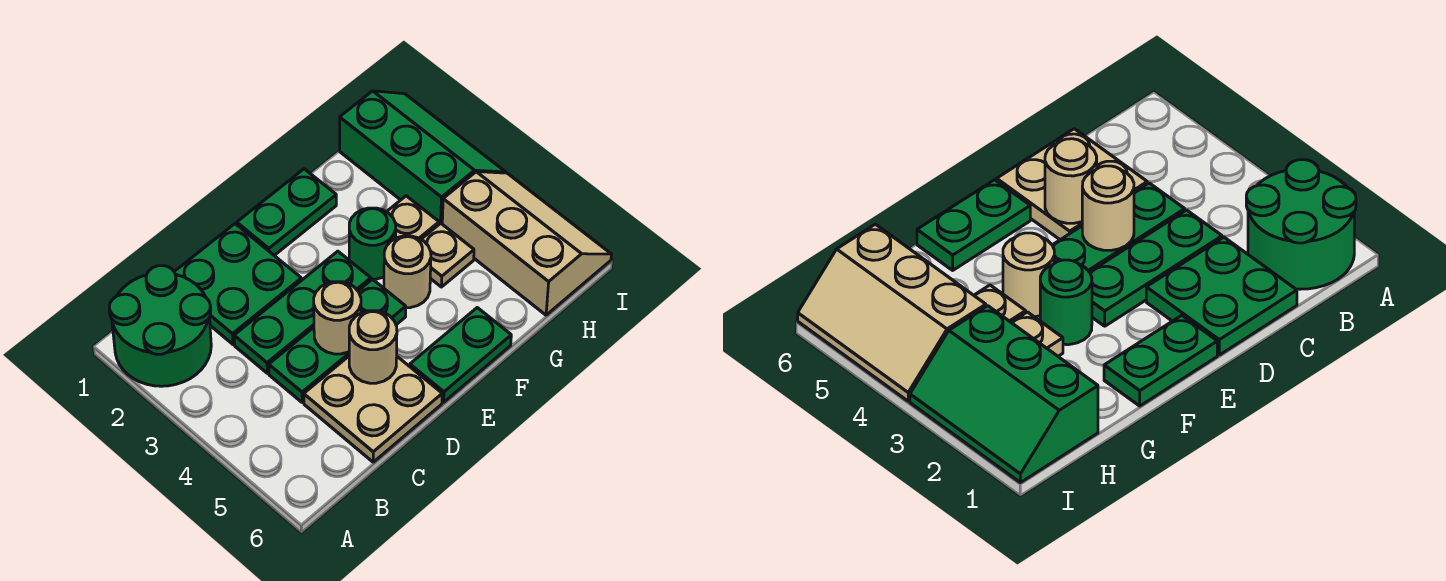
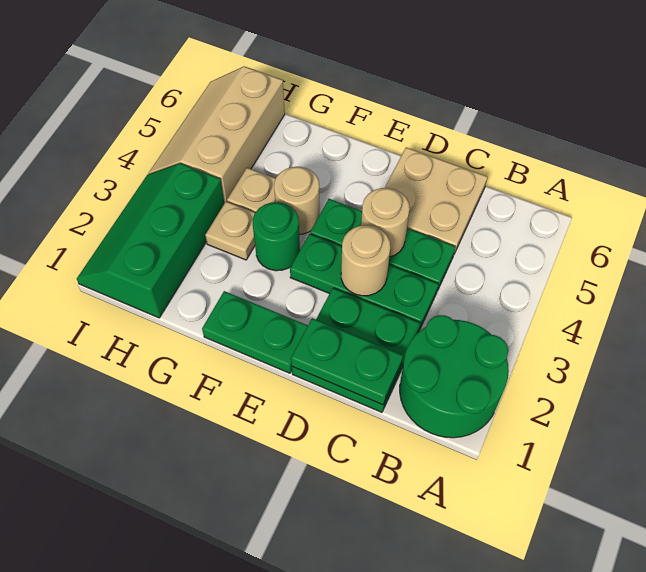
tan 1x1 round brick [349,311,397,383] -> tan 1x1 round brick moved to [341,225,390,296]
green 1x2 plate [410,308,511,402] -> green 1x2 plate moved to [291,318,403,405]

